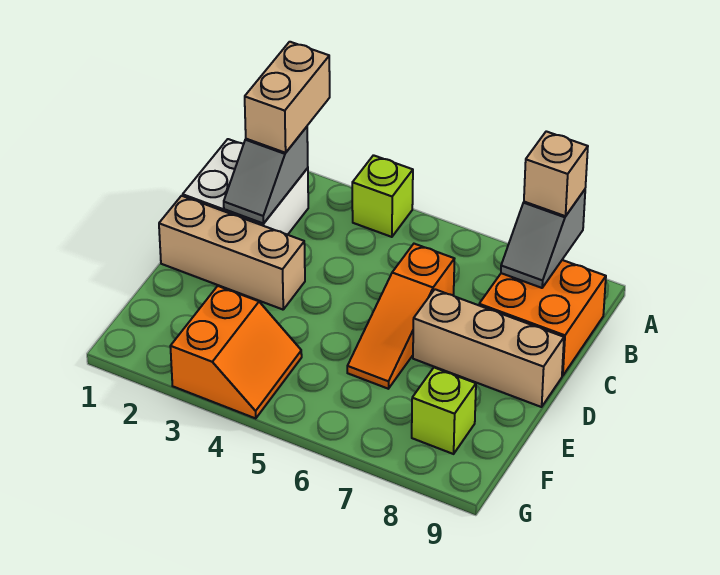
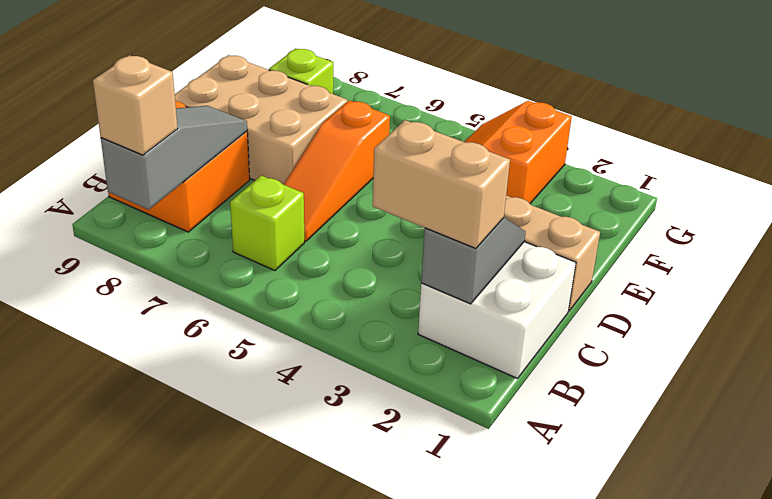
tan 1x2 brick [245,42,330,153] -> tan 1x2 brick turned to [373,120,510,249]
lime 1x1 brick [352,155,413,237] -> lime 1x1 brick moved to [230,176,304,271]
grey 1x2 slope [501,190,585,288] -> grey 1x3 slope [101,106,247,210]
orange 1x3 slope [347,244,454,389] -> orange 1x3 slope turned to [284,100,390,241]
tan 1x3 brick [413,289,564,407] -> tan 2x3 brick [175,55,347,184]

